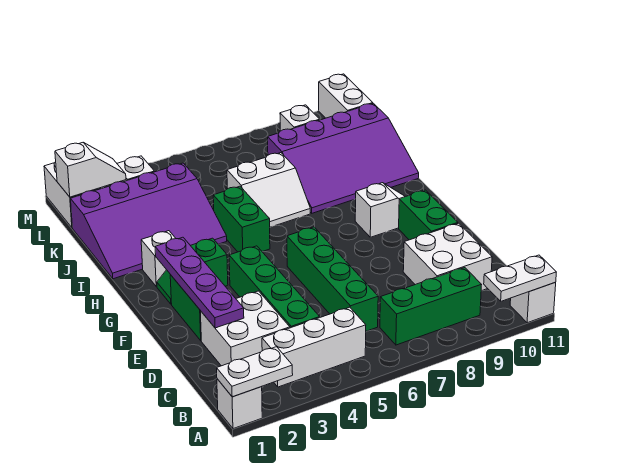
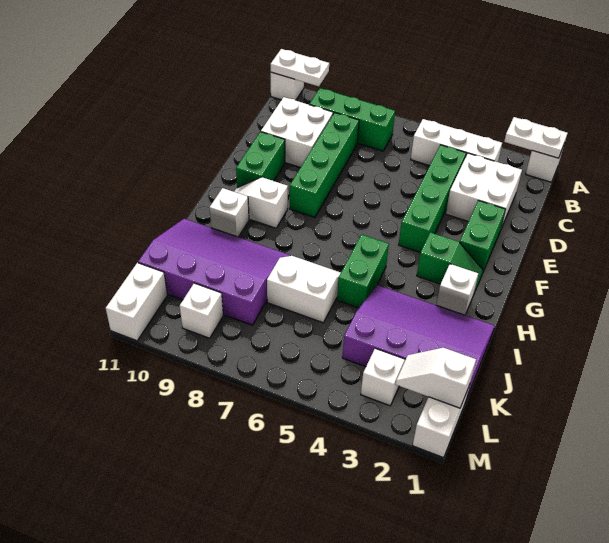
green 1x4 brick [287,227,378,331] -> green 1x4 brick moved to [290,113,359,217]
purple 1x4 plate [155,237,244,328] -> none
none -> white 1x1 brick [210,188,249,237]

